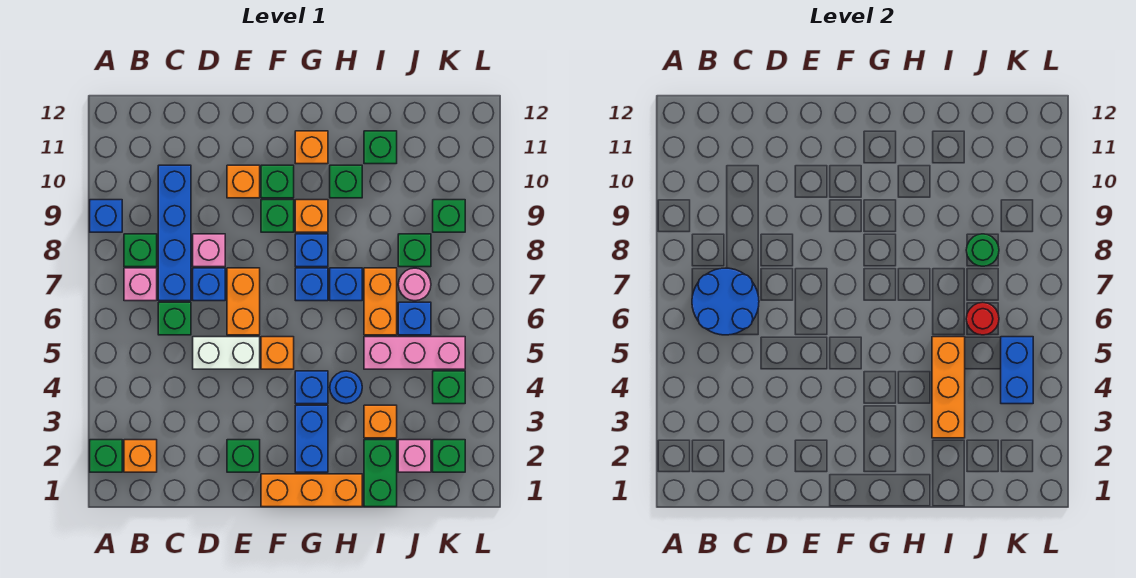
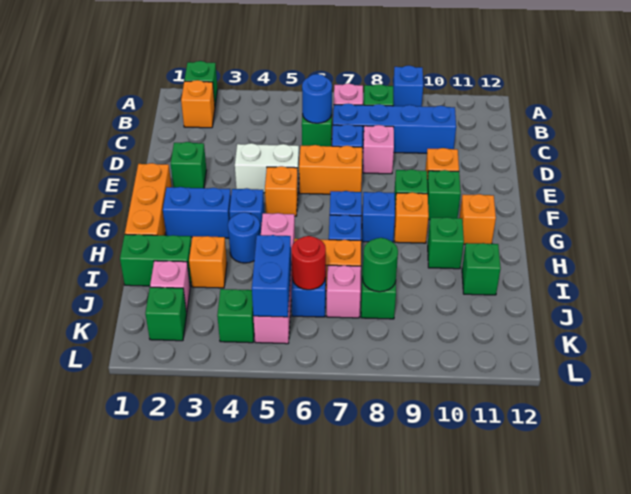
blue 2x2 round brick [692,268,759,335] -> blue 1x1 round brick [302,74,332,123]
white 1x2 brick [193,337,260,369] -> white 1x2 brick turned to [235,143,299,193]
orange 1x3 brick [932,337,965,438] -> none
pink 1x3 brick [364,337,465,369] -> pink 1x4 brick [253,213,295,344]
pink 1x1 round brick [398,268,431,301] -> pink 1x1 brick [326,265,361,318]
blue 1x2 brick [1001,337,1033,404] -> blue 1x2 brick turned to [252,235,291,317]
green 1x1 brick [433,200,465,232] -> none

